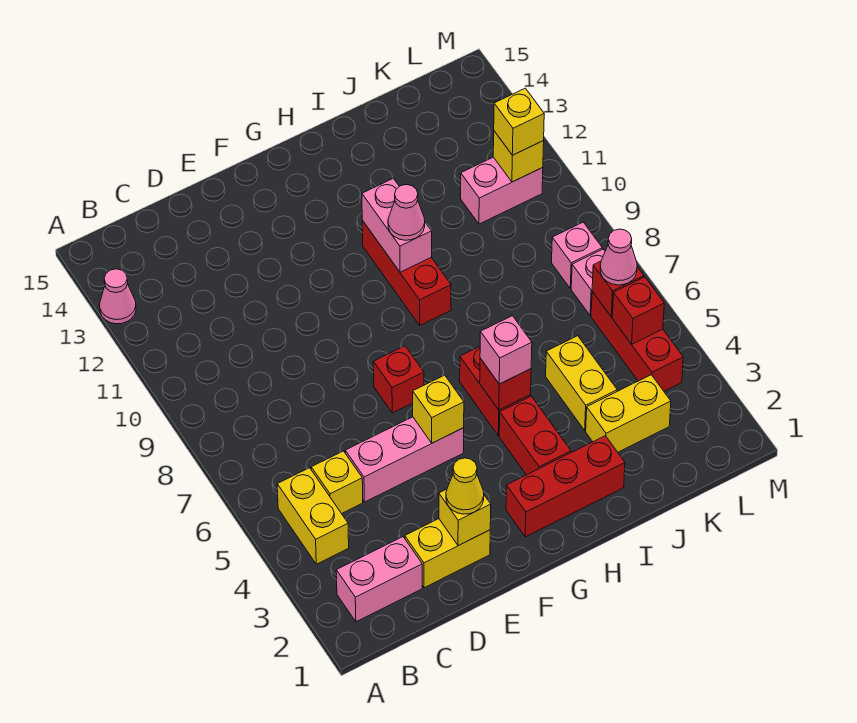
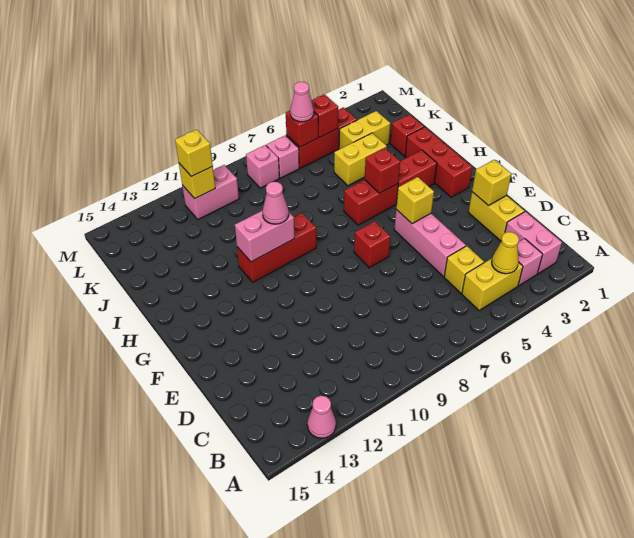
yellow 1x1 cone [446,458,484,514] -> yellow 1x1 cone moved to [492,232,519,274]
pink 1x1 brick [480,316,532,384] -> pink 1x1 brick moved to [517,239,543,286]
none -> red 1x1 brick [390,114,424,156]
yellow 1x2 brick [586,375,671,452] -> yellow 1x2 brick turned to [339,111,390,149]
pink 1x2 brick [461,157,543,224] -> pink 1x2 brick turned to [182,165,239,219]

